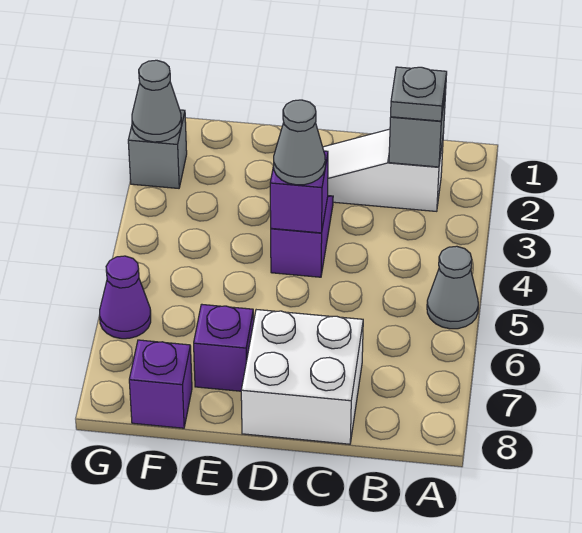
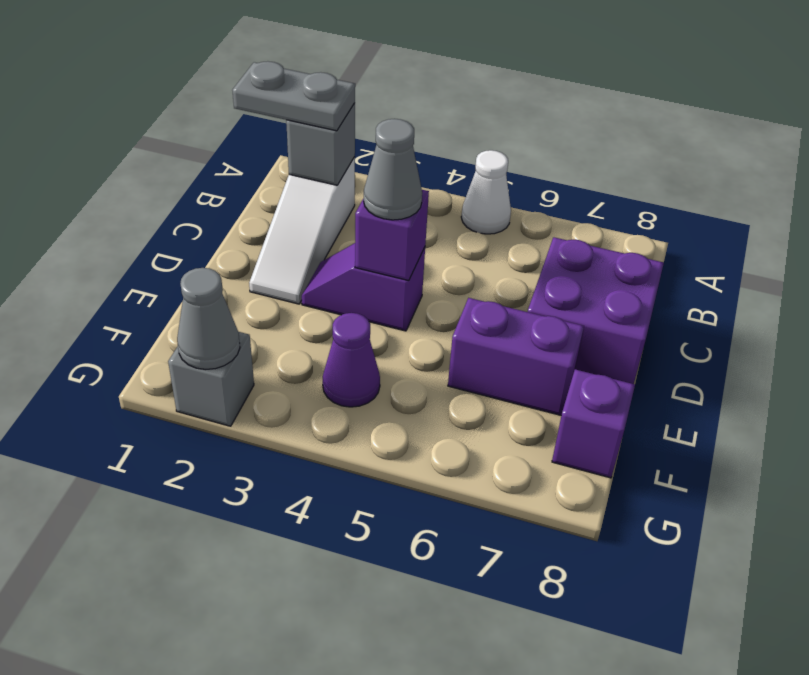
grey 1x1 cone [427,246,478,329] -> white 1x1 cone [461,150,511,234]
grey 1x1 plate [391,67,447,121] -> grey 1x2 plate [232,61,355,131]
white 2x2 brick [241,310,363,444] -> purple 2x2 brick [528,237,664,384]
purple 1x1 brick [194,304,254,391] -> purple 1x2 brick [448,298,584,415]
purple 1x1 cone [100,256,151,339] -> purple 1x1 cone moved to [323,313,380,407]

